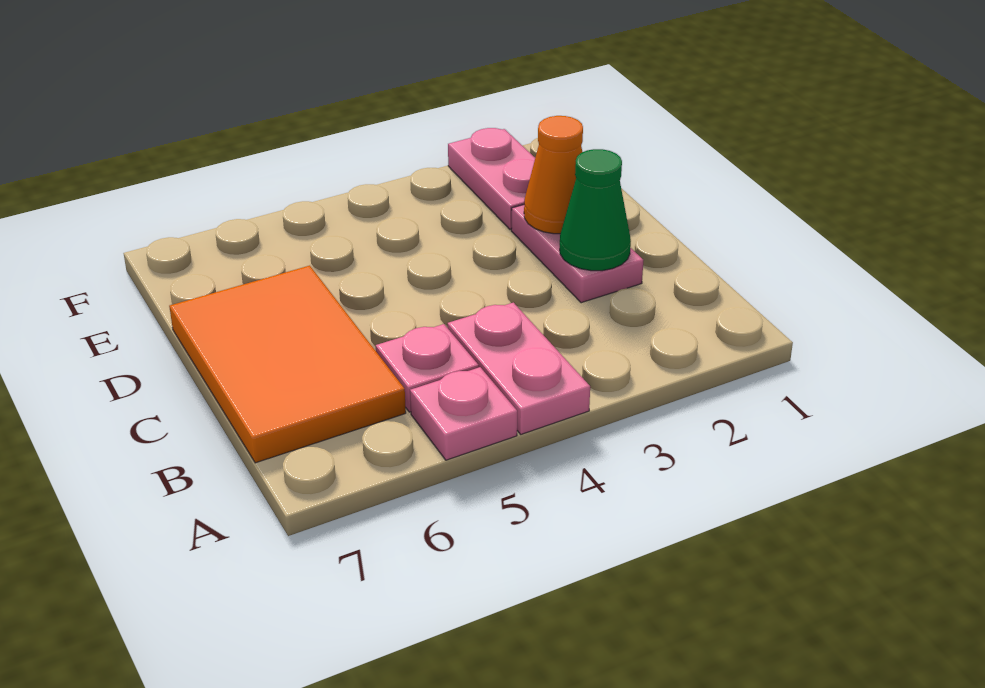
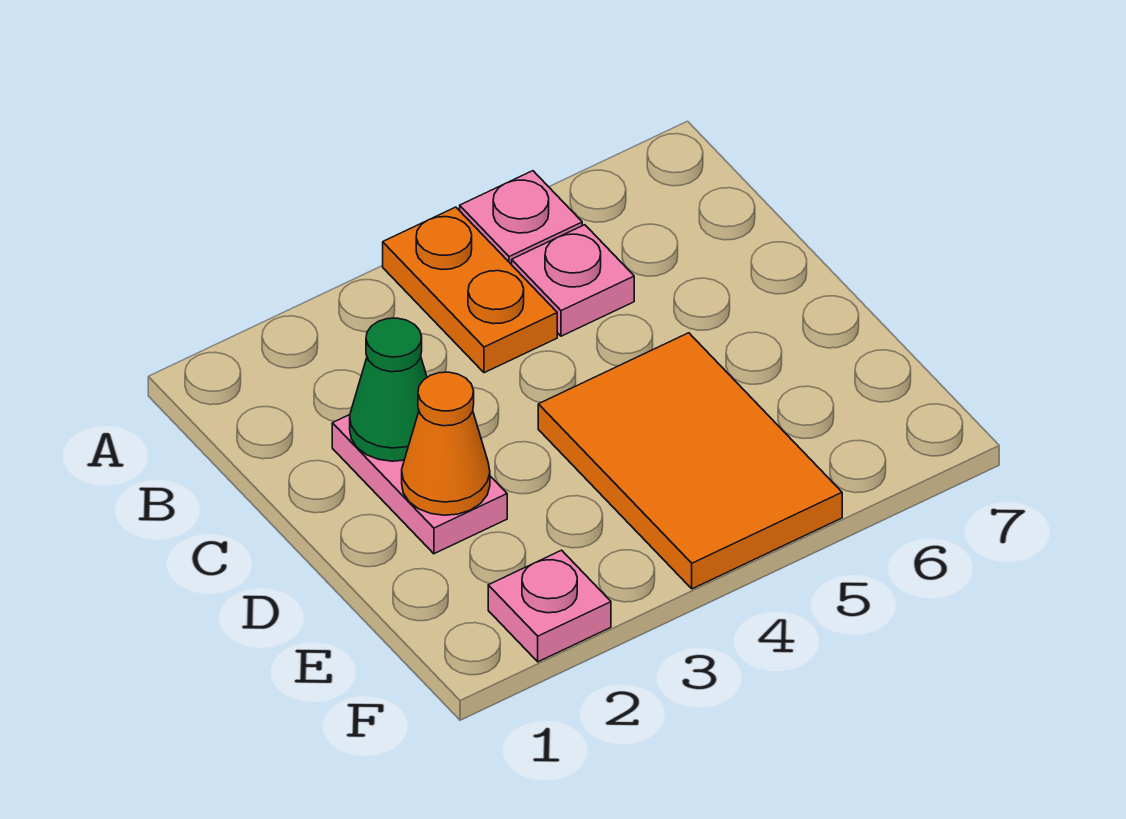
pink 1x2 plate [447,303,590,434] -> orange 1x2 plate [383,207,557,373]
orange 2x3 tile [169,266,406,463] -> orange 2x3 tile moved to [538,333,842,589]
pink 1x2 plate [448,128,535,229] -> pink 1x1 plate [488,550,611,662]

